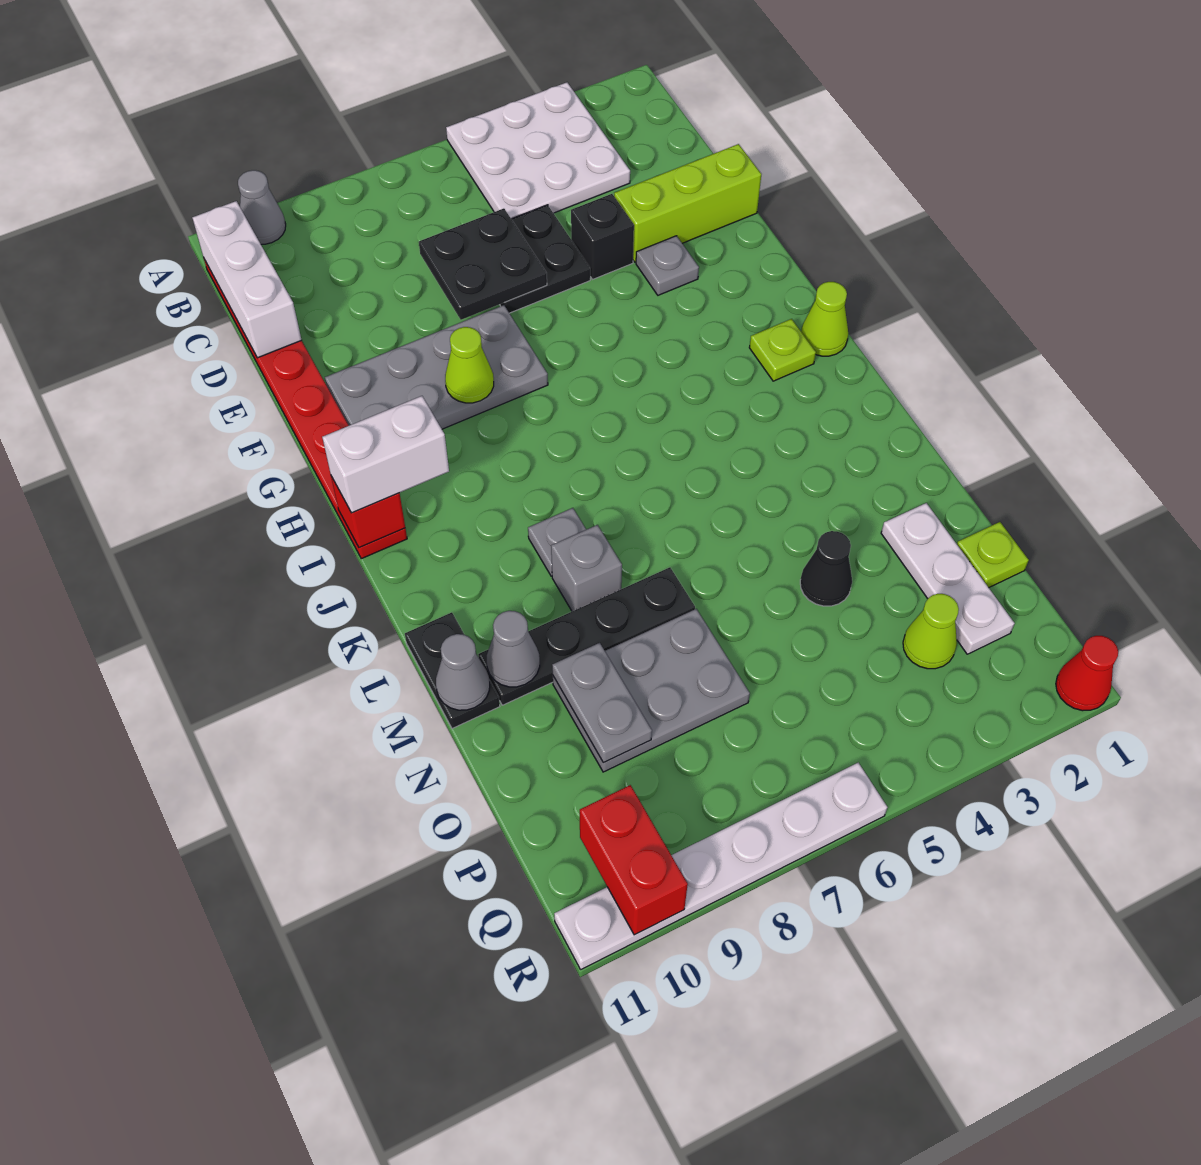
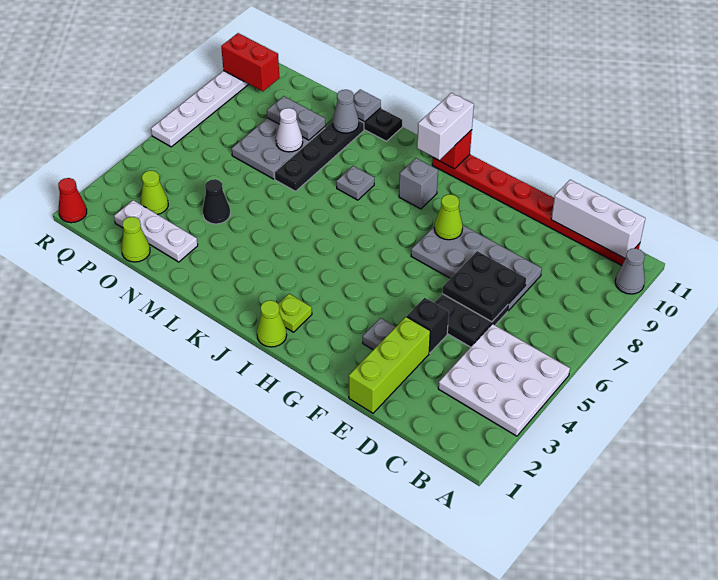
grey 2x4 plate [325,305,548,429] -> grey 2x4 plate turned to [411,226,542,311]
grey 1x1 brick [551,525,622,611] -> grey 1x1 brick moved to [399,158,438,209]
grey 1x1 cone [436,634,490,710] -> grey 1x1 plate [354,90,381,122]
none -> white 1x1 cone [276,108,303,152]
lime 1x1 plate [957,522,1029,587] -> lime 1x1 cone [122,217,150,262]

